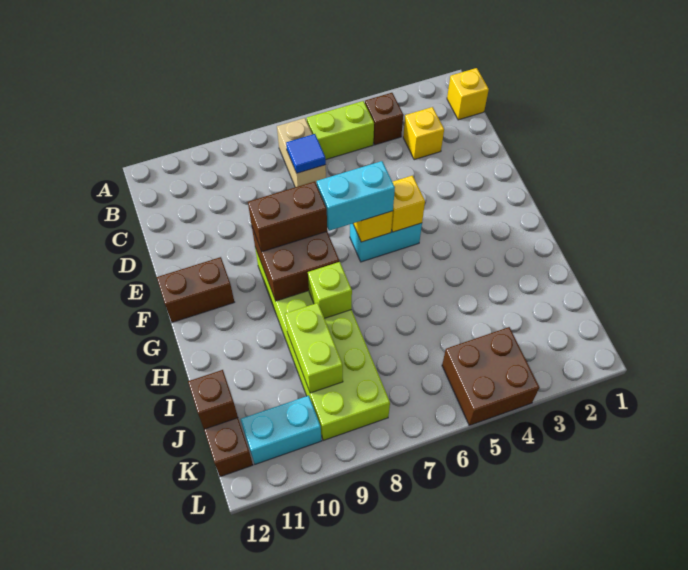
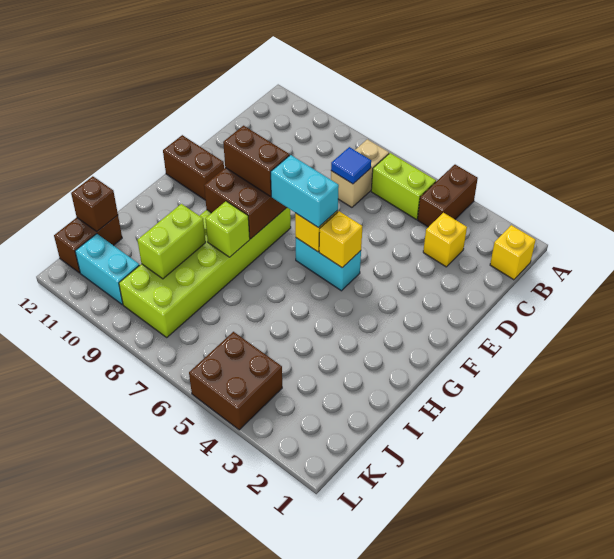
brown 1x1 brick [365,93,403,145] -> brown 1x2 brick [418,165,478,227]

